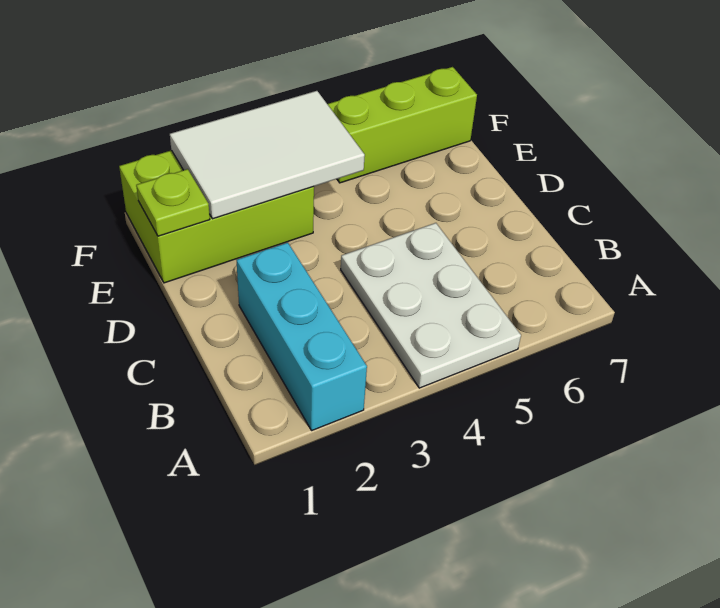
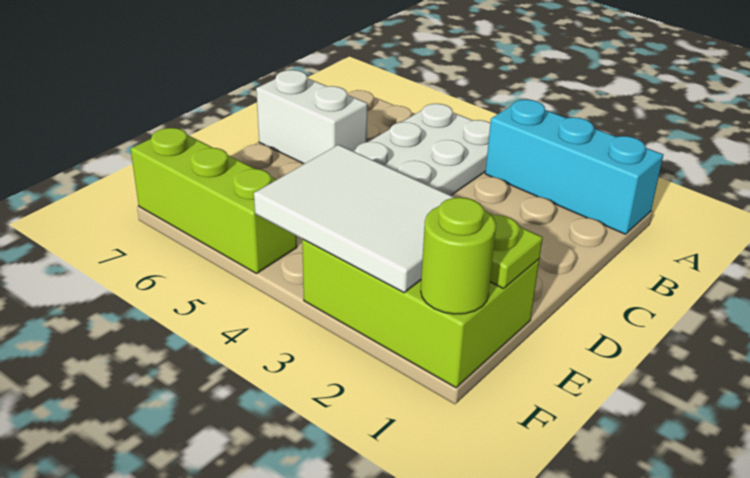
cyan 1x3 brick [237,243,367,431] -> cyan 1x3 brick turned to [485,100,663,234]
none -> white 1x2 brick [256,70,367,164]
none -> lime 1x1 round brick [421,197,496,314]

